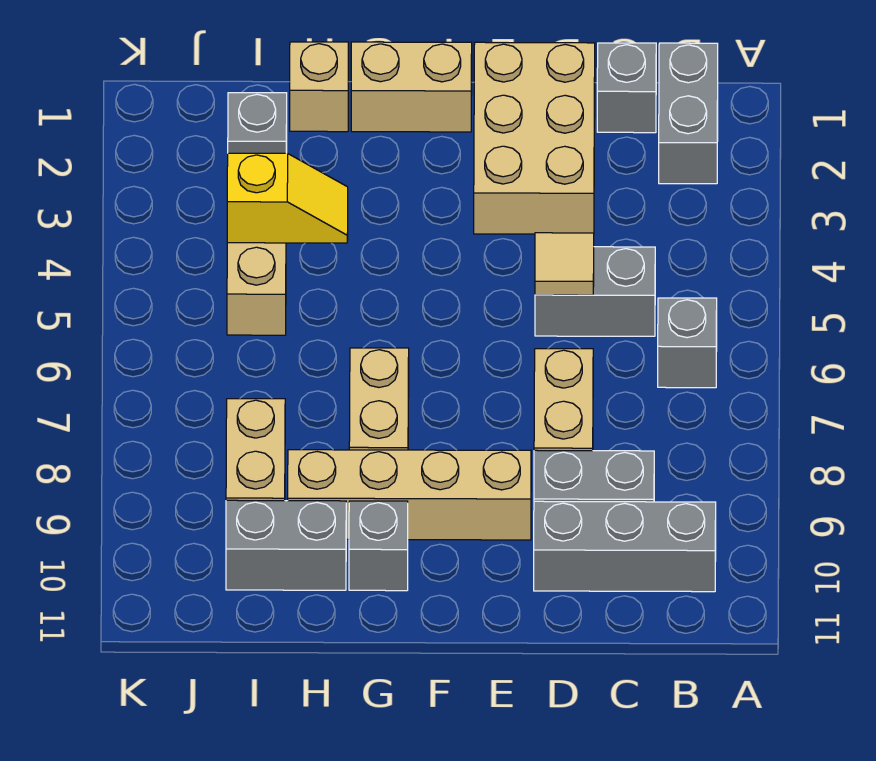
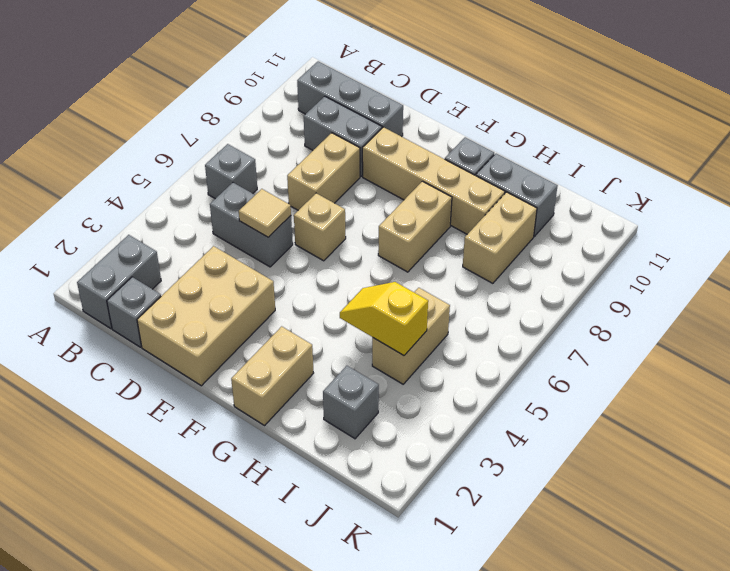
tan 1x2 brick [351,42,472,132] -> tan 1x2 brick turned to [231,326,313,425]
tan 1x1 brick [290,42,348,132] -> tan 1x1 brick moved to [294,193,346,261]

